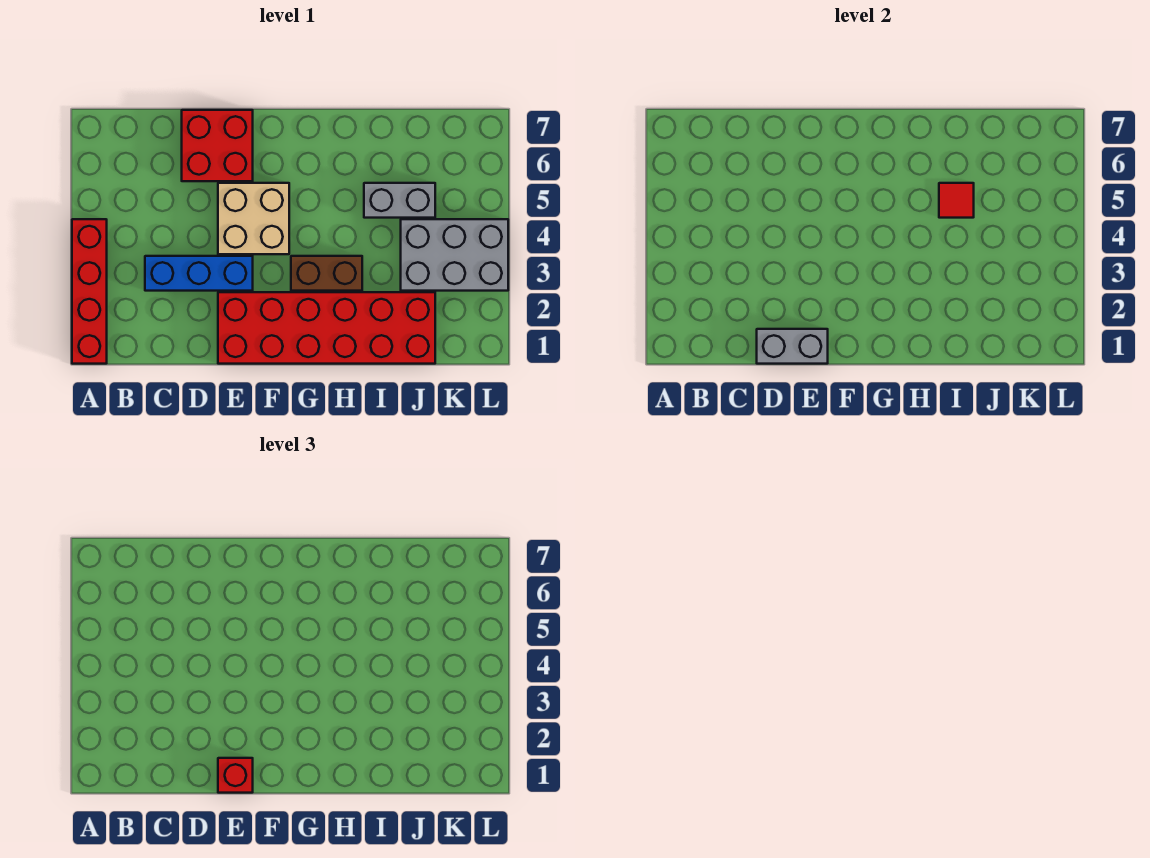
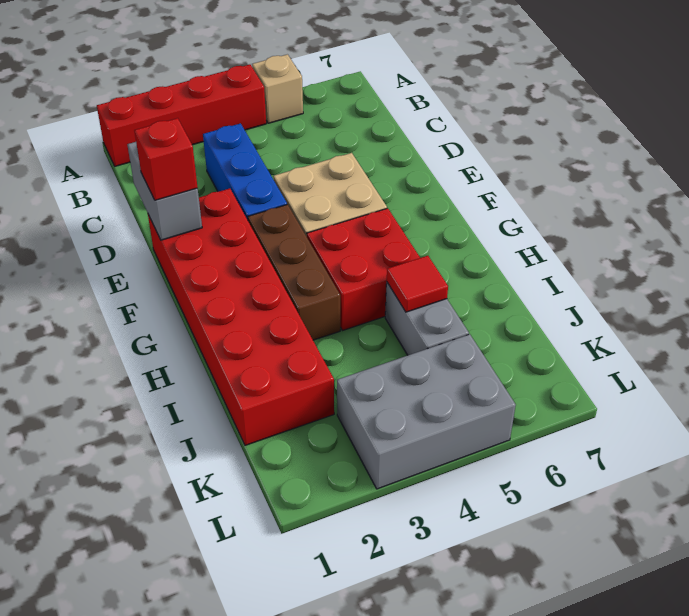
none -> tan 1x1 brick [252,54,303,123]
red 2x2 brick [182,110,253,181] -> red 2x2 brick moved to [307,208,420,331]
brown 1x2 brick [291,256,362,291] -> brown 1x3 brick [248,204,340,340]
grey 2x3 brick [401,219,508,291] -> grey 2x3 brick turned to [337,334,516,489]

